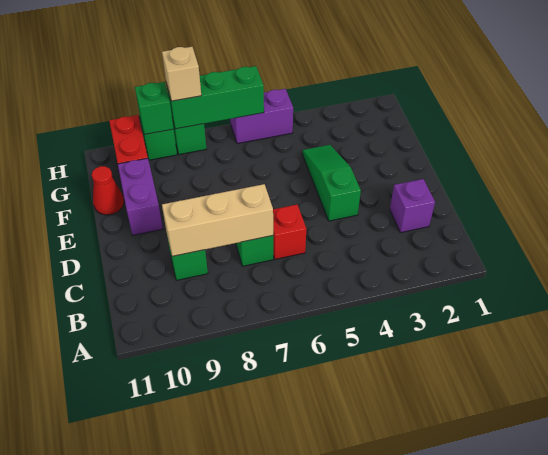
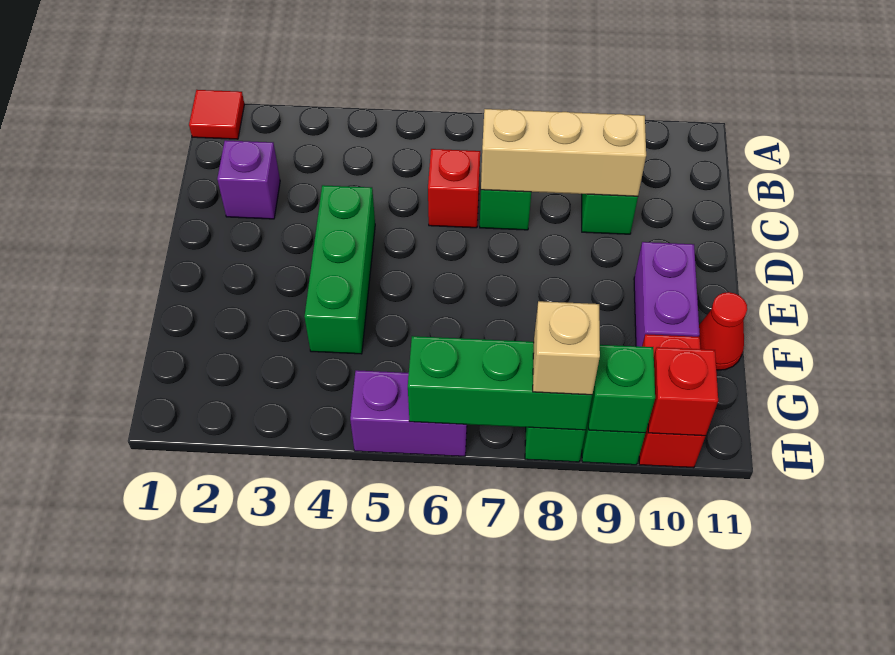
none -> red 1x1 tile [189,90,244,139]
green 1x3 slope [302,145,361,221] -> green 1x3 brick [304,185,375,354]
none -> red 1x1 brick [648,347,718,436]

